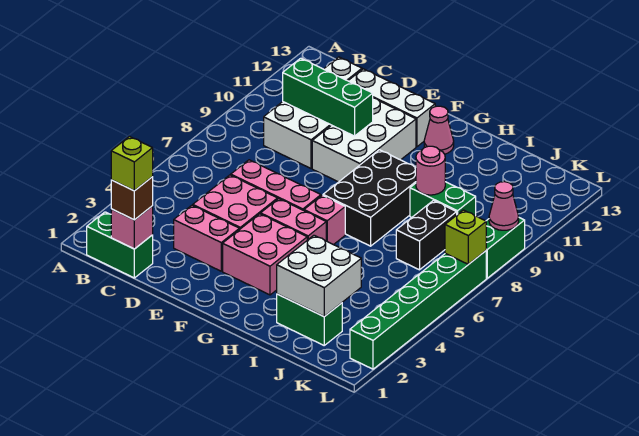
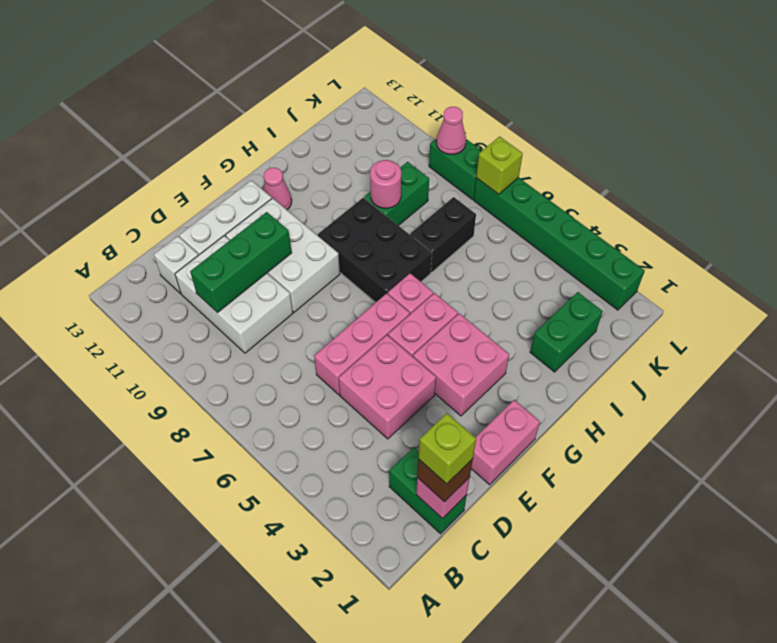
green 1x2 brick [87,212,153,278] -> green 1x2 brick turned to [389,447,467,534]
pink 1x2 brick [174,205,239,271] -> pink 1x2 brick moved to [471,400,540,485]
white 2x2 brick [277,235,361,317] -> none
black 1x2 brick [396,201,457,270] -> black 1x2 brick turned to [410,197,476,272]

